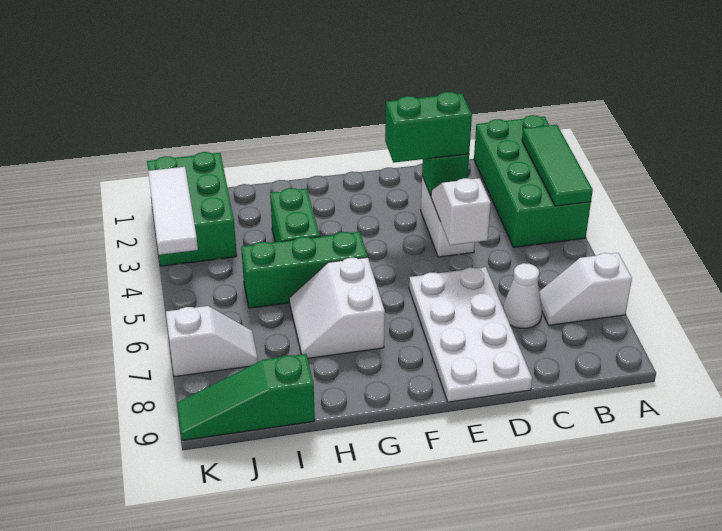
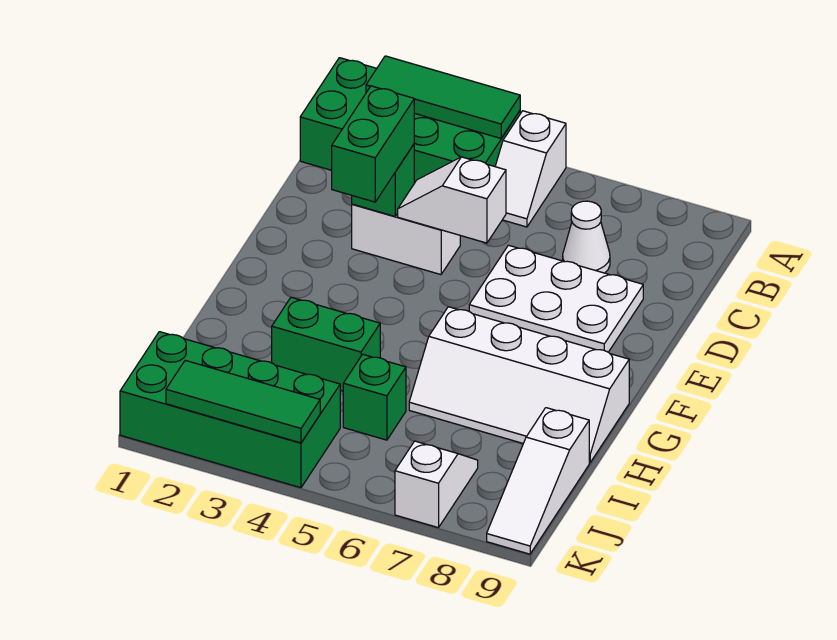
white 1x2 slope [539,253,632,325] -> white 1x2 slope moved to [495,111,566,227]
white 2x4 plate [409,267,532,402] -> white 2x3 plate [469,245,643,352]
green 1x3 brick [241,232,368,308] -> green 1x1 brick [343,354,406,440]
white 2x2 slope [289,257,385,358] -> white 2x4 slope [409,307,629,463]
green 1x3 slope [177,354,315,440] -> white 1x3 slope [487,408,589,554]
green 2x3 brick [147,152,237,266] -> green 2x4 brick [120,332,340,488]
white 1x3 tile [148,167,198,255] -> green 1x3 tile [166,360,320,443]

